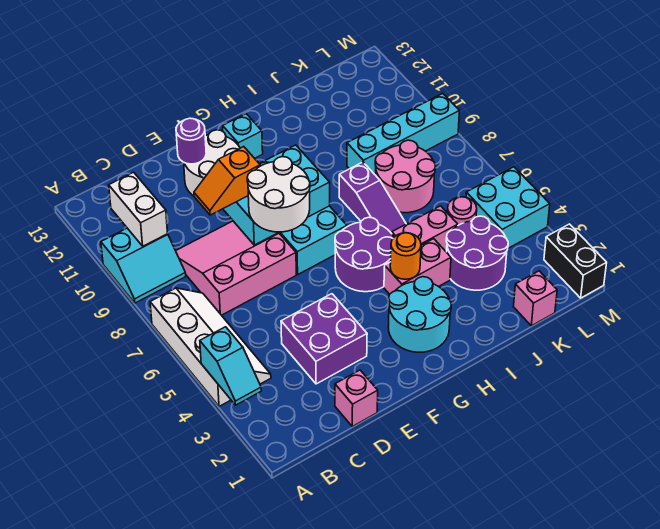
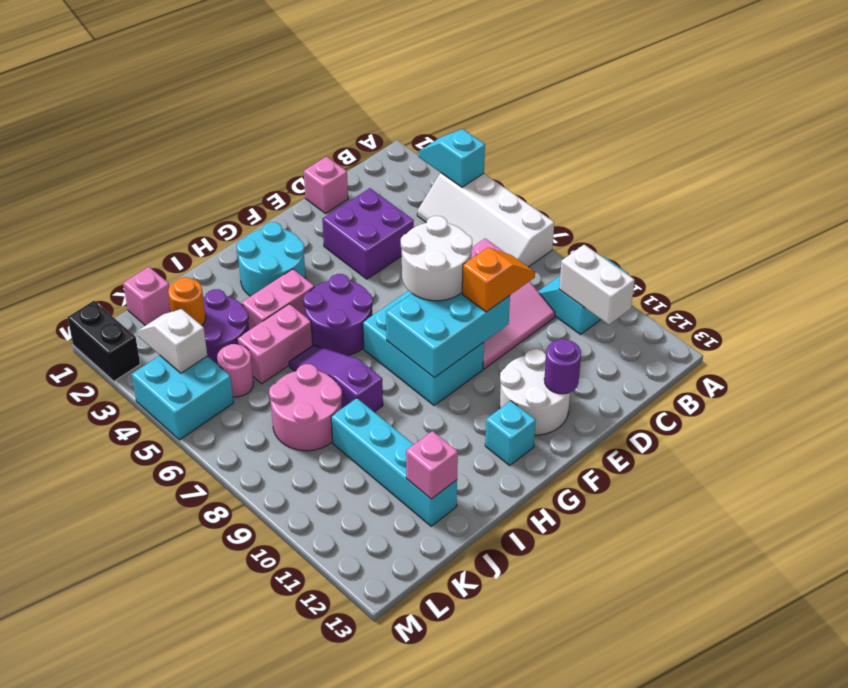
orange 1x1 round brick [390,233,421,279] -> orange 1x1 round brick moved to [168,277,206,325]
cyan 1x4 brick [347,93,459,175] -> cyan 1x4 brick turned to [331,398,457,526]
none -> pink 1x1 brick [406,431,458,499]
none -> white 1x2 slope [137,309,207,373]

